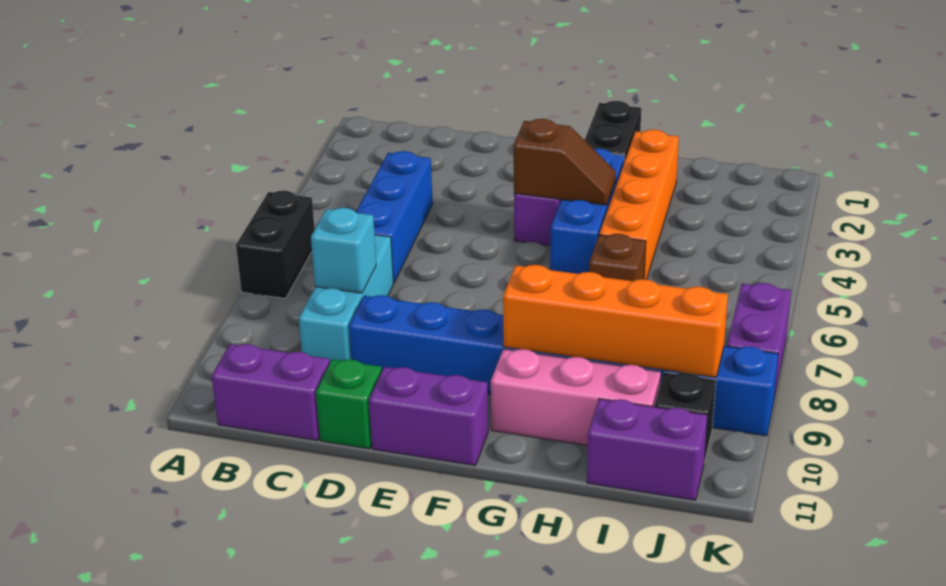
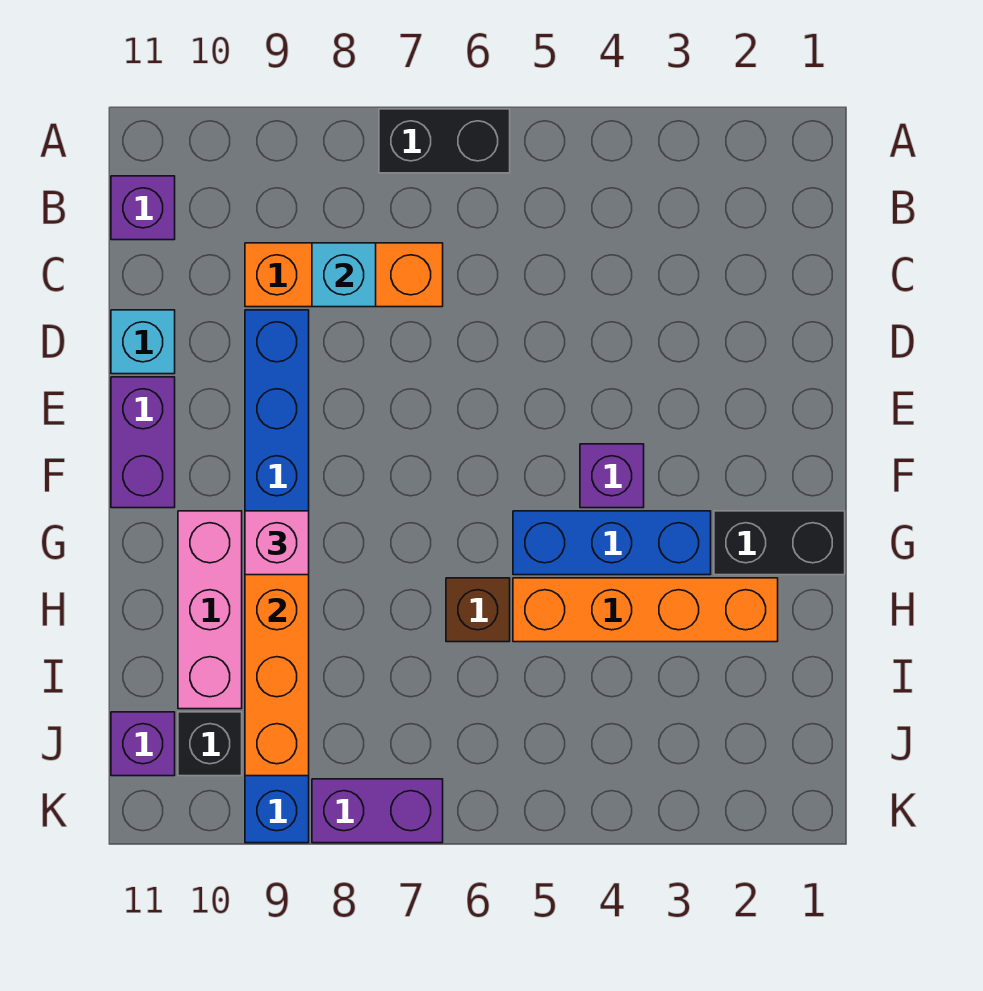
purple 1x2 brick [212,344,330,441] -> purple 1x1 brick [111,176,175,240]
blue 1x3 brick [356,151,433,283] -> none
cyan 1x3 brick [299,235,394,362] -> orange 1x3 brick [245,243,443,307]
green 1x1 brick [316,359,382,449] -> cyan 1x1 brick [111,310,175,374]
brown 1x2 slope [513,119,616,205] -> none
none -> pink 1x1 brick [245,511,309,575]
purple 1x2 brick [587,399,707,500] -> purple 1x1 brick [111,712,175,776]

